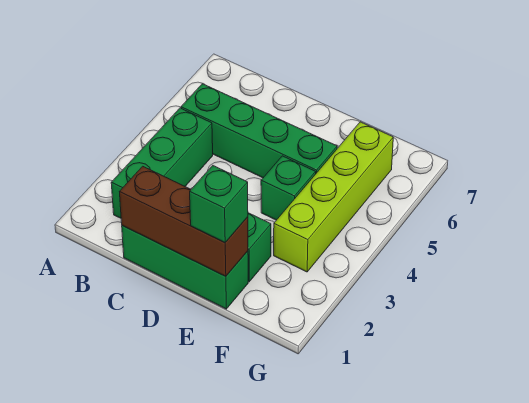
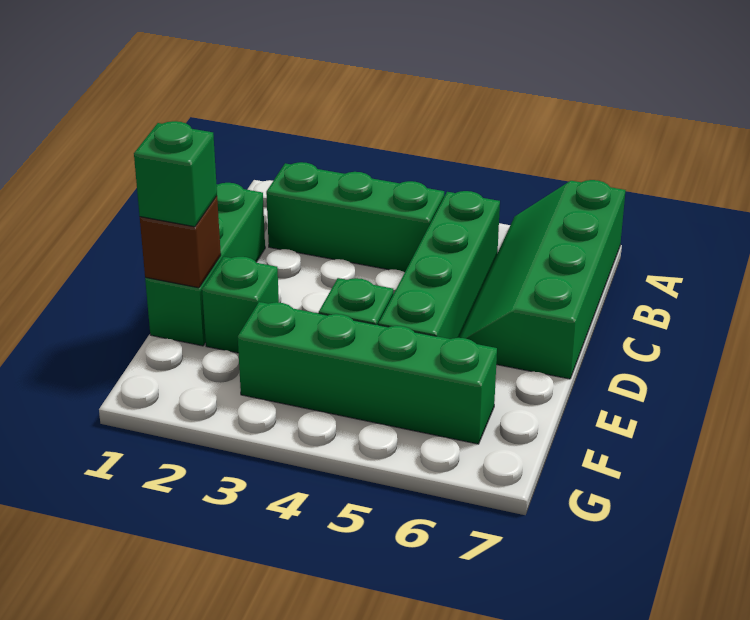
none -> green 2x4 slope [459,180,626,379]
brown 1x3 brick [120,166,248,276] -> brown 1x1 brick [140,196,221,288]
lime 1x4 brick [274,122,393,272] -> green 1x4 brick [238,302,497,444]

